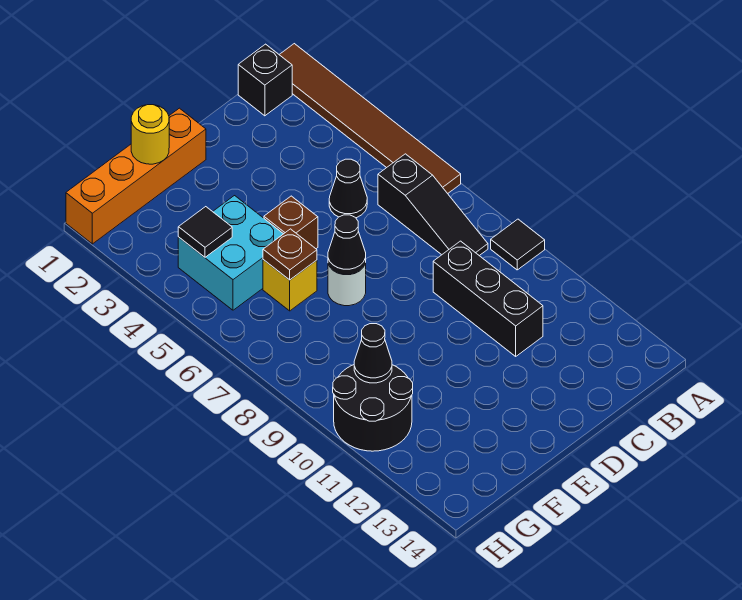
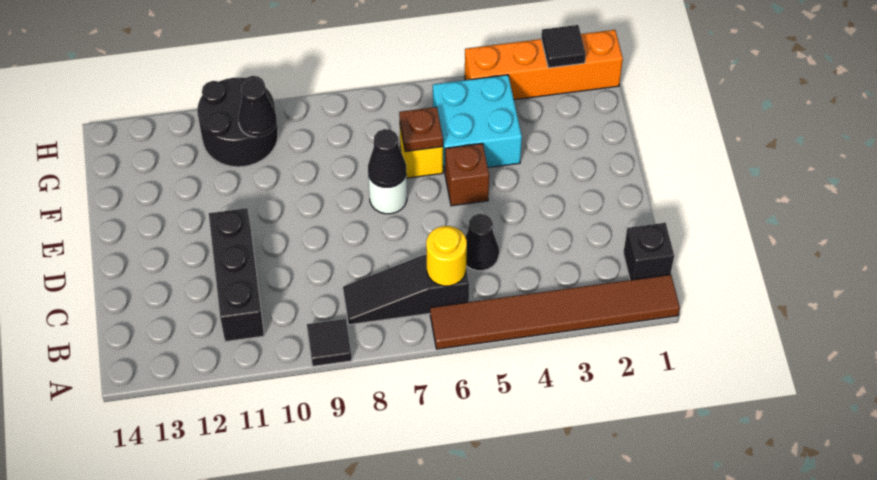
black 1x3 brick [433,241,543,356] -> black 1x3 brick turned to [209,208,264,342]
orange 1x4 brick [66,108,206,244] -> orange 1x4 brick turned to [465,30,623,100]
yellow 1x1 round brick [131,105,169,164] -> yellow 1x1 round brick moved to [426,226,467,286]
black 1x1 tile [178,207,232,257] -> black 1x1 tile moved to [541,25,586,68]

